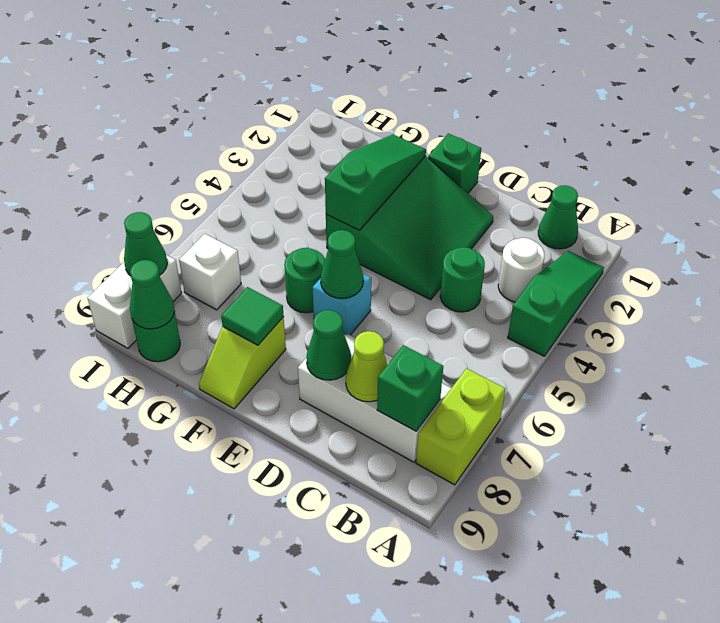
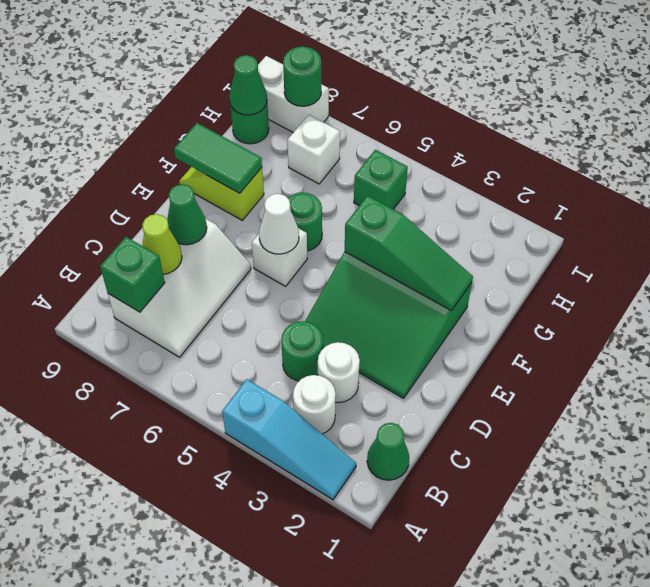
green 1x3 slope [508,251,604,356] -> cyan 1x3 slope [222,379,356,500]
lime 1x2 brick [416,368,505,485] -> none
none -> white 1x1 round brick [318,342,360,403]
green 1x1 brick [428,133,481,193] -> green 1x1 brick moved to [354,150,408,209]
cyan 1x1 brick [313,274,371,335] -> white 1x1 brick [252,228,307,286]
green 1x1 cone [321,230,363,299] -> white 1x1 cone [259,194,299,254]
green 1x1 tile [221,287,284,345] -> green 1x2 tile [174,123,262,193]
green 1x1 cone [124,212,167,276] -> green 1x1 round brick [283,46,321,106]

